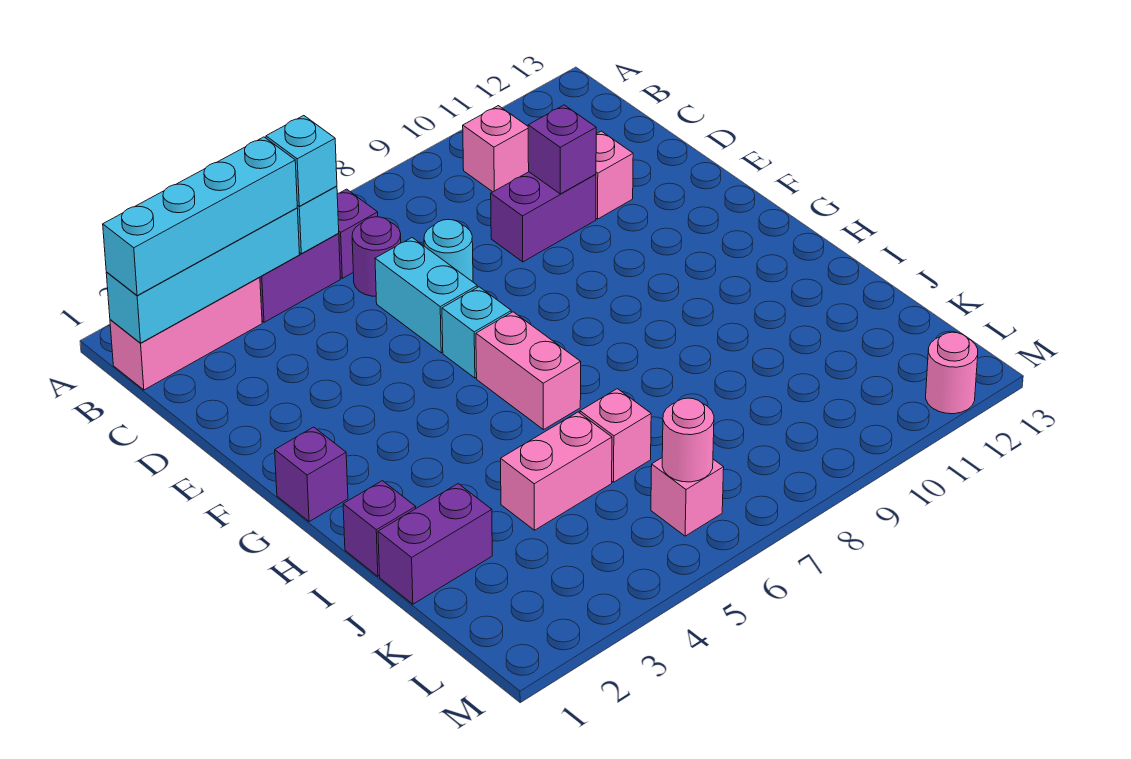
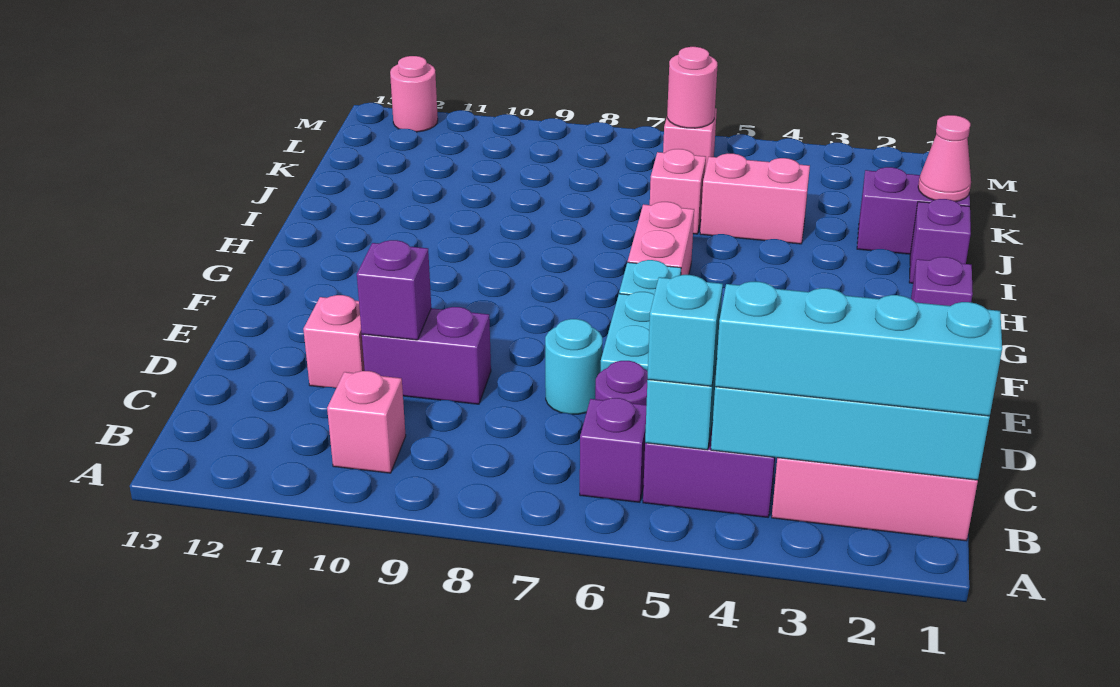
none -> pink 1x1 cone [918,115,971,202]

